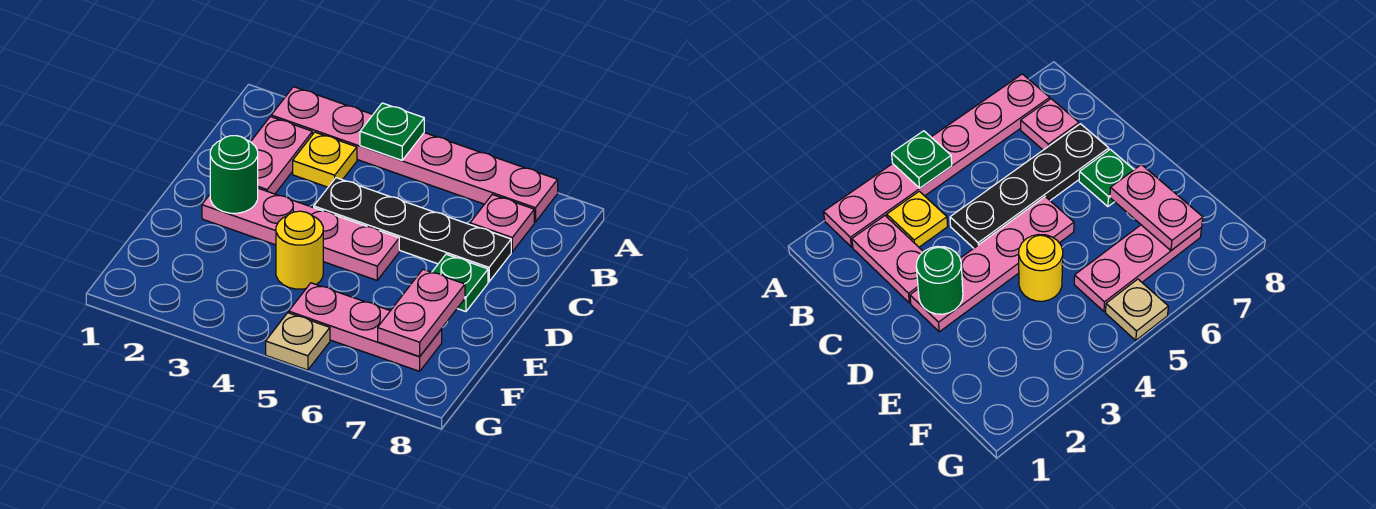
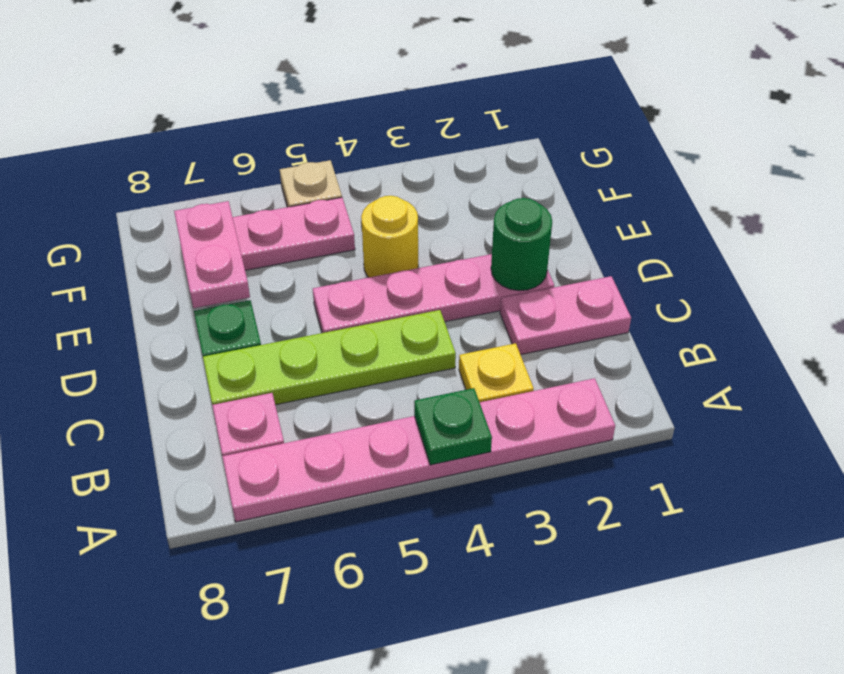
pink 1x2 plate [251,117,312,194] -> pink 1x2 plate turned to [500,276,631,355]
black 1x4 plate [314,178,511,282] -> lime 1x4 plate [203,310,456,405]

